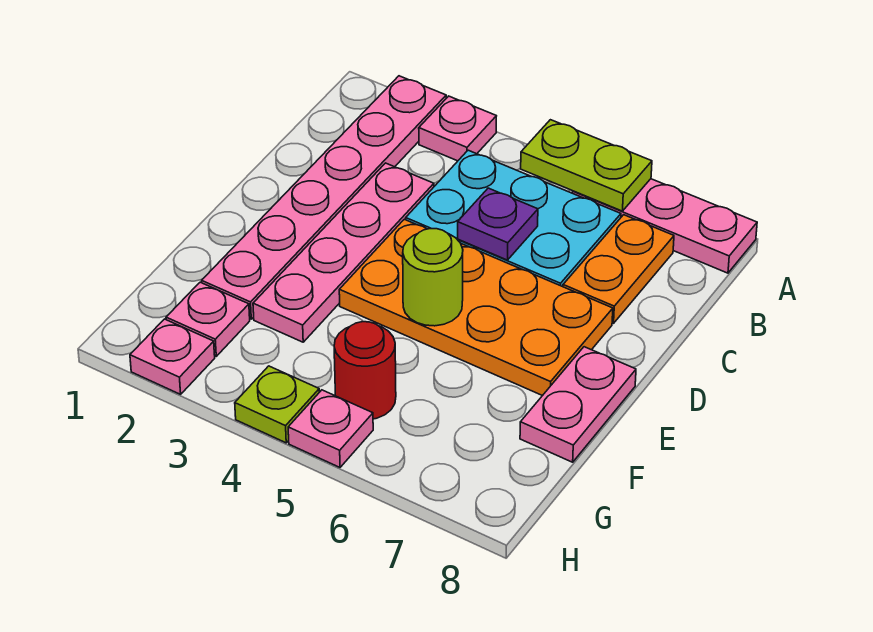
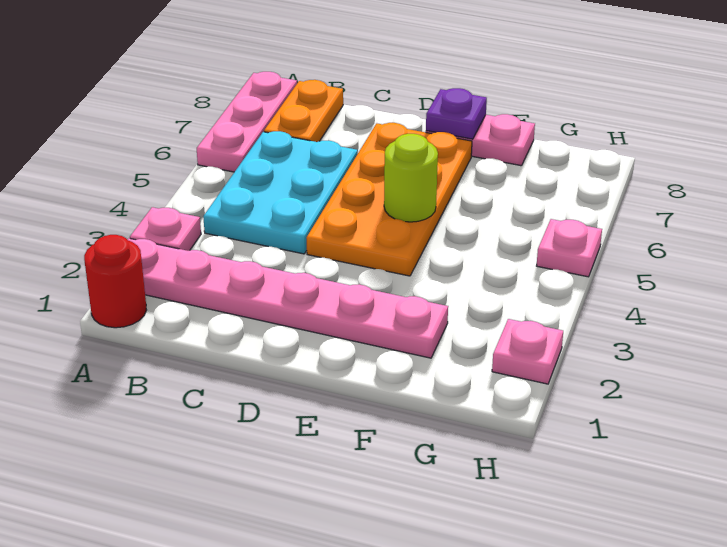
lime 1x2 plate [521,120,652,211] -> none
orange 1x2 plate [563,215,674,323] -> orange 1x2 plate turned to [264,80,343,142]
pink 1x4 plate [253,163,434,342] -> none
purple 1x1 plate [458,188,538,260] -> purple 1x1 plate moved to [426,88,487,139]
pink 1x1 plate [166,282,250,356] -> none
red 1x1 round brick [334,322,396,419] -> red 1x1 round brick moved to [84,235,146,328]
lime 1x1 plate [235,366,319,443] -> none

